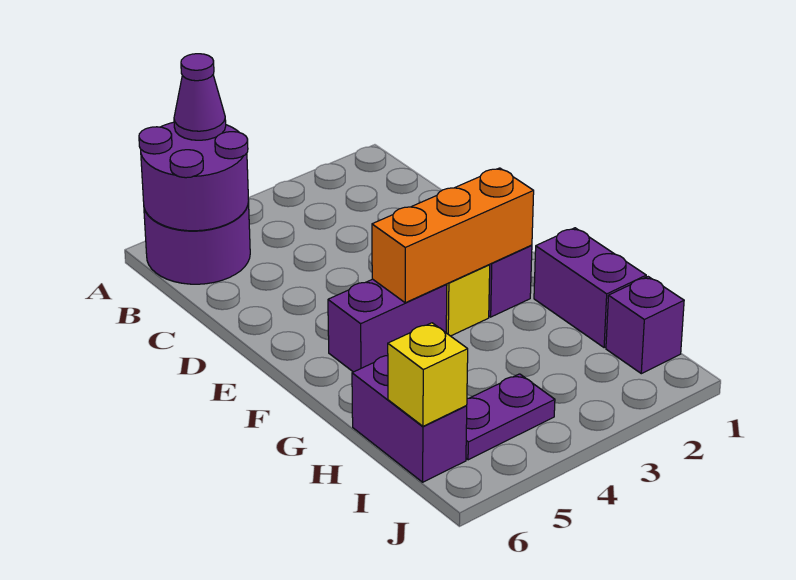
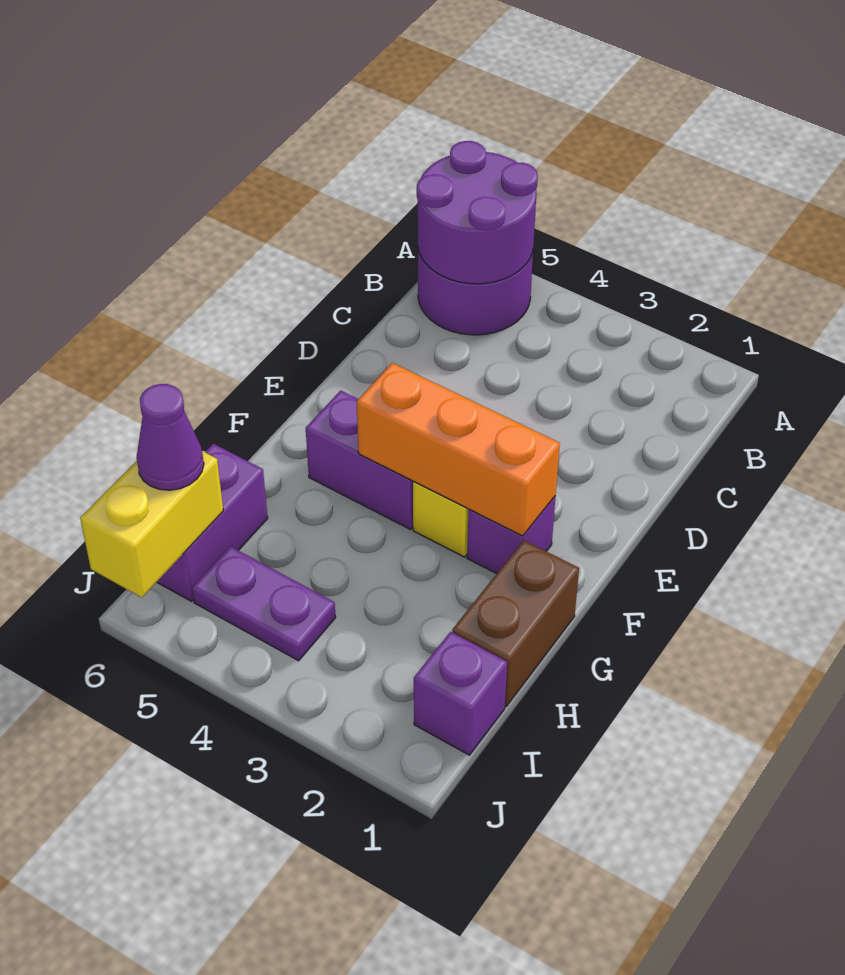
purple 1x1 cone [174,54,226,140] -> purple 1x1 cone moved to [136,384,204,490]
purple 1x2 brick [534,228,646,348] -> brown 1x2 brick [452,541,579,706]
yellow 1x1 brick [388,323,468,426] -> yellow 1x2 brick [80,451,223,598]

